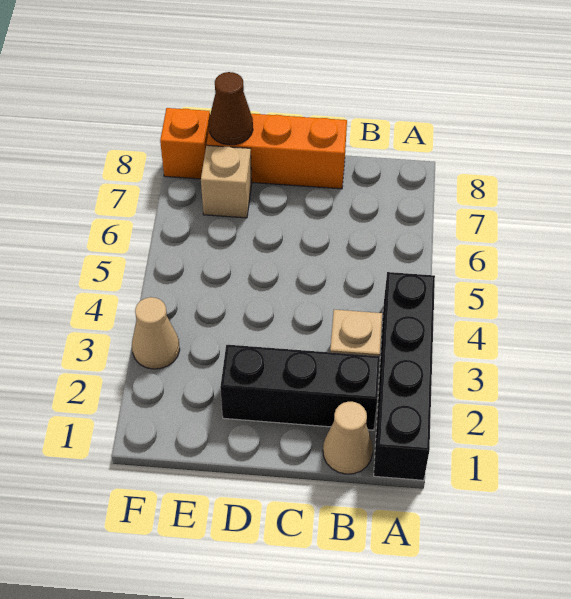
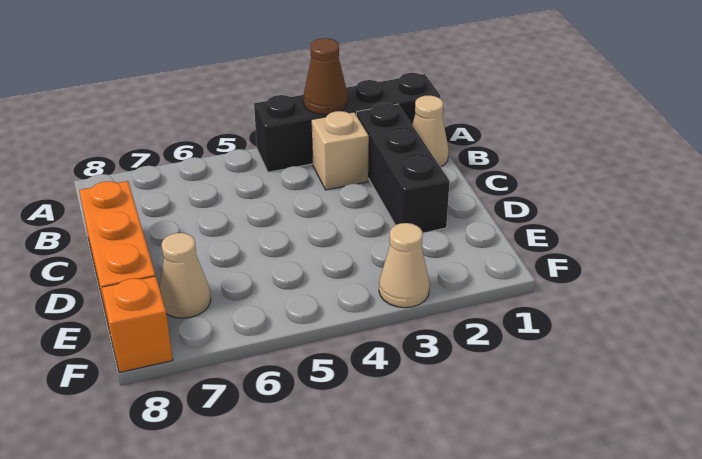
tan 1x1 brick [201,145,252,218] -> tan 1x1 cone [160,233,211,318]
brown 1x1 cone [209,72,253,145] -> brown 1x1 cone moved to [304,38,348,115]

